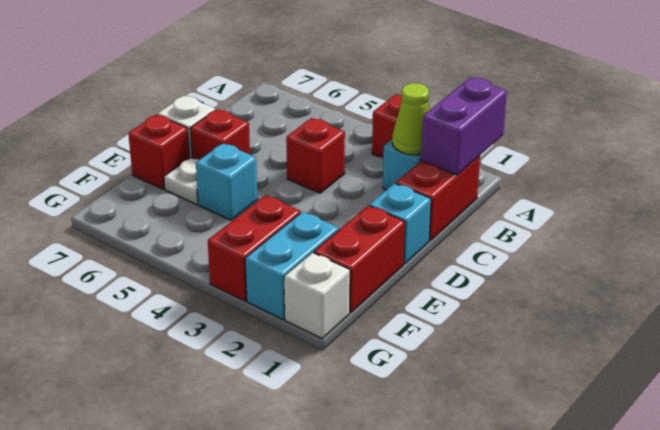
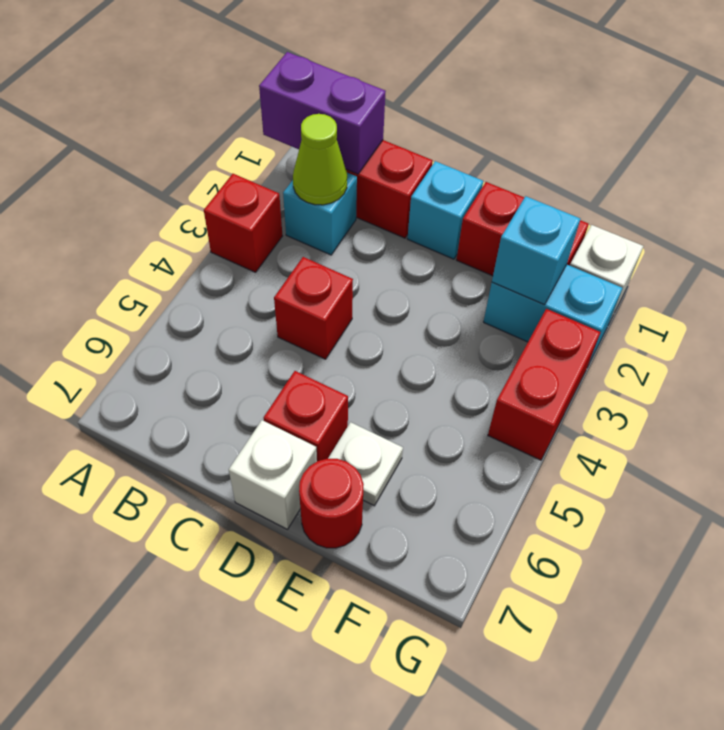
cyan 1x1 brick [196,143,258,220] -> cyan 1x1 brick moved to [492,196,580,305]
red 1x1 brick [128,114,189,189] -> red 1x1 round brick [299,459,364,548]
red 1x2 brick [208,195,301,301] -> red 1x2 brick turned to [488,309,601,460]

